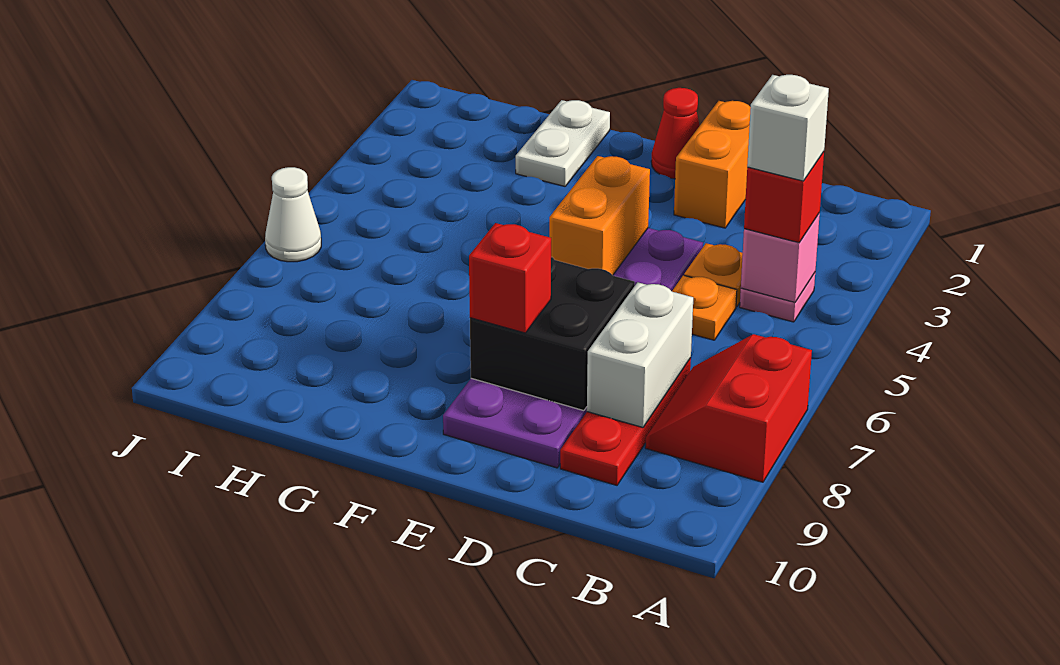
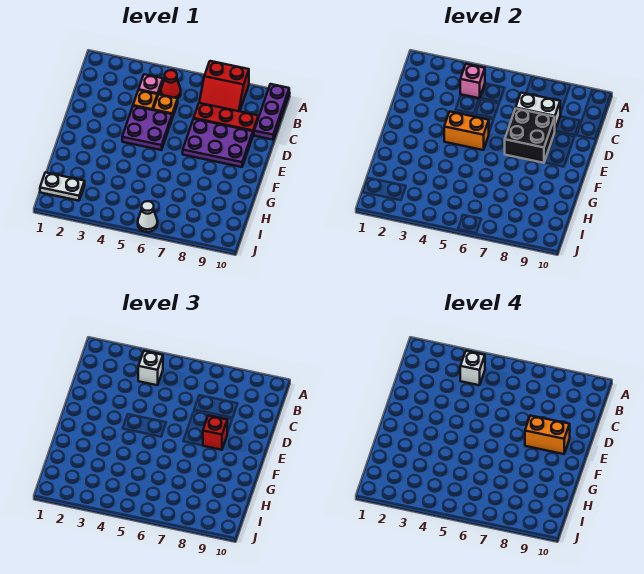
none -> purple 1x3 plate [254,84,289,140]
red 1x1 brick [744,152,824,243] -> white 1x1 brick [138,351,163,385]
orange 1x2 brick [674,101,751,228] -> orange 1x2 brick moved to [525,416,570,454]
red 1x1 cone [651,88,700,179] -> red 1x1 cone moved to [161,70,181,99]
white 1x2 plate [516,100,610,186] -> white 1x2 plate moved to [40,172,85,201]

